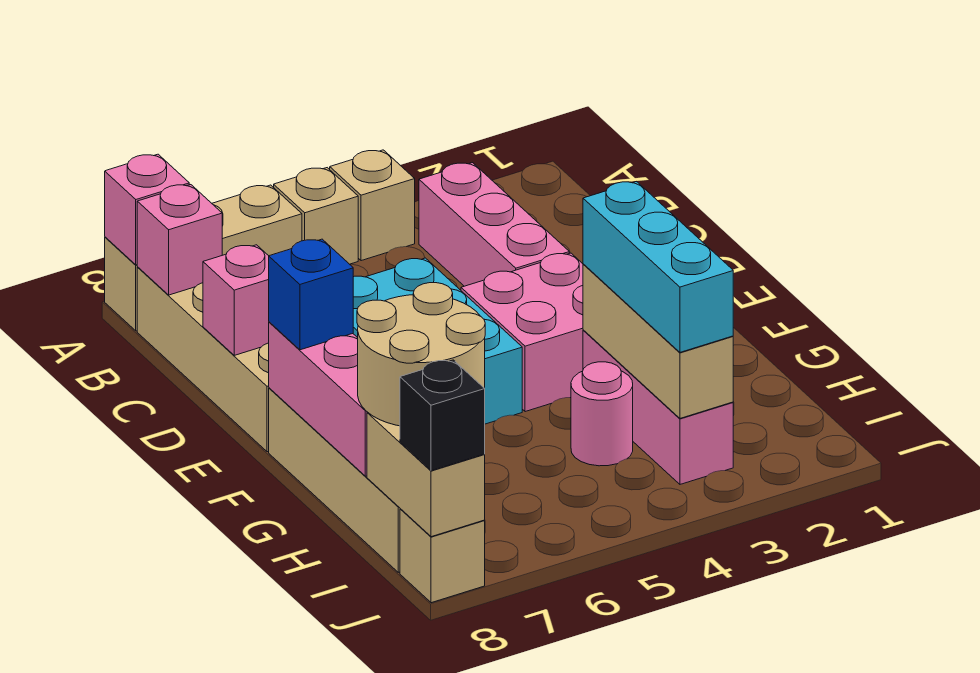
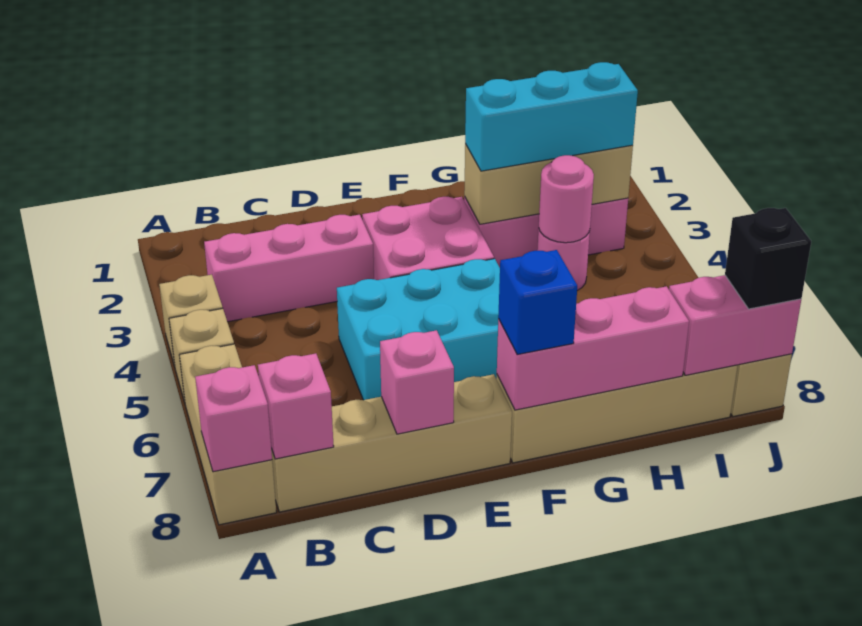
none -> pink 1x1 round brick [539,155,594,243]
tan 2x2 round brick [357,283,485,426] -> none
tan 1x2 brick [367,412,485,537] -> pink 1x2 brick [669,275,801,375]

